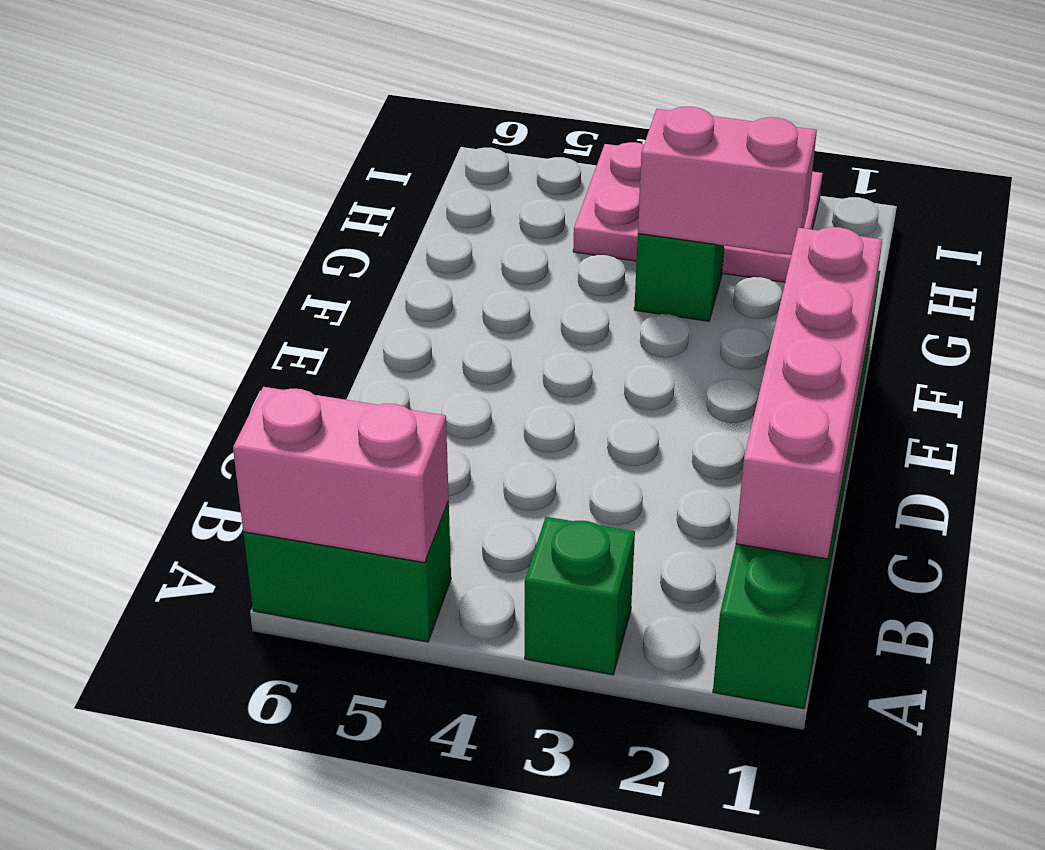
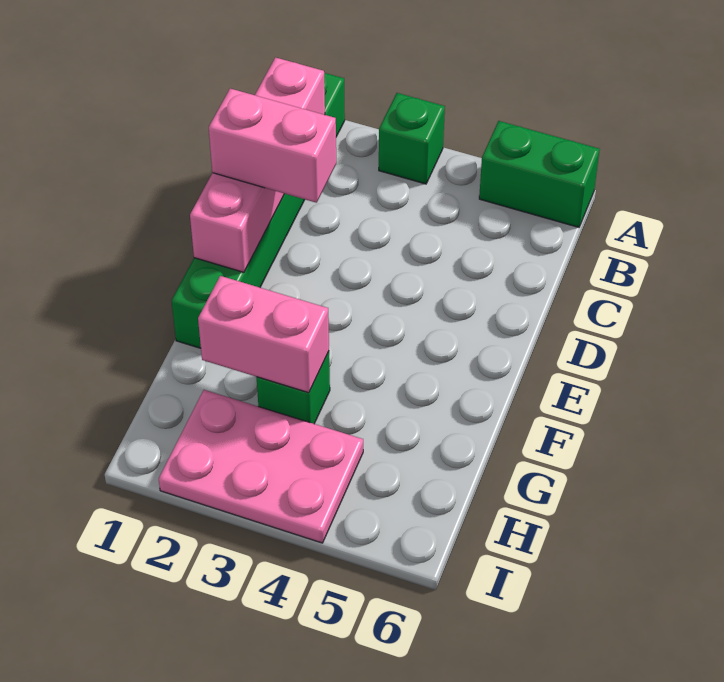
pink 1x2 brick [233,387,449,563] -> pink 1x2 brick moved to [209,88,336,203]

